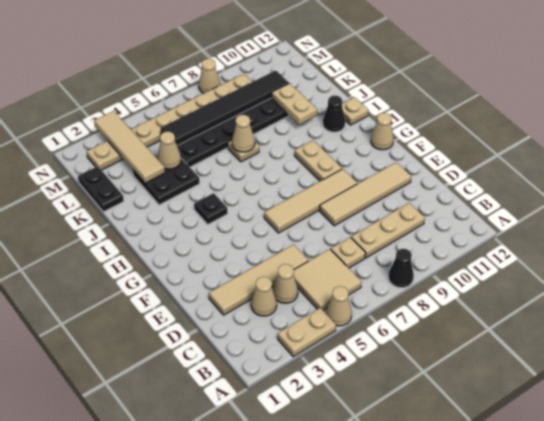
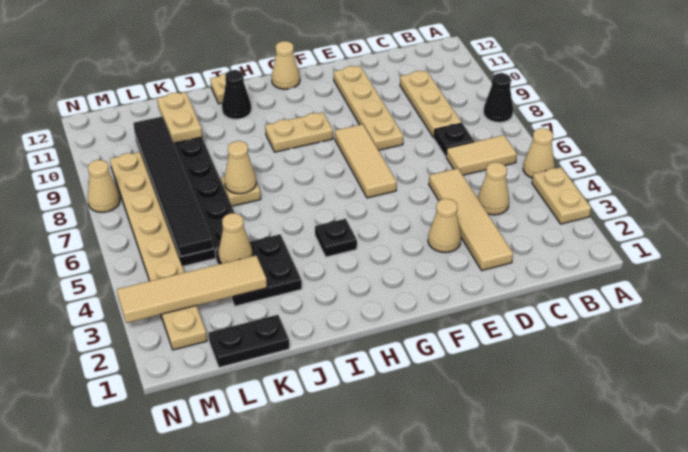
tan 2x2 tile [293,249,362,310] -> tan 1x2 tile [446,135,517,175]
tan 1x1 cone [251,277,277,316] -> tan 1x1 cone moved to [428,199,461,253]
tan 1x1 plate [331,237,366,268] -> black 1x1 plate [434,123,474,156]
tan 1x4 tile [320,162,411,226] -> tan 1x4 plate [334,66,403,150]
tan 1x4 tile [264,169,357,233] -> tan 1x3 tile [335,124,397,198]
tan 1x2 plate [272,83,317,125] -> tan 1x2 plate turned to [157,92,202,143]

